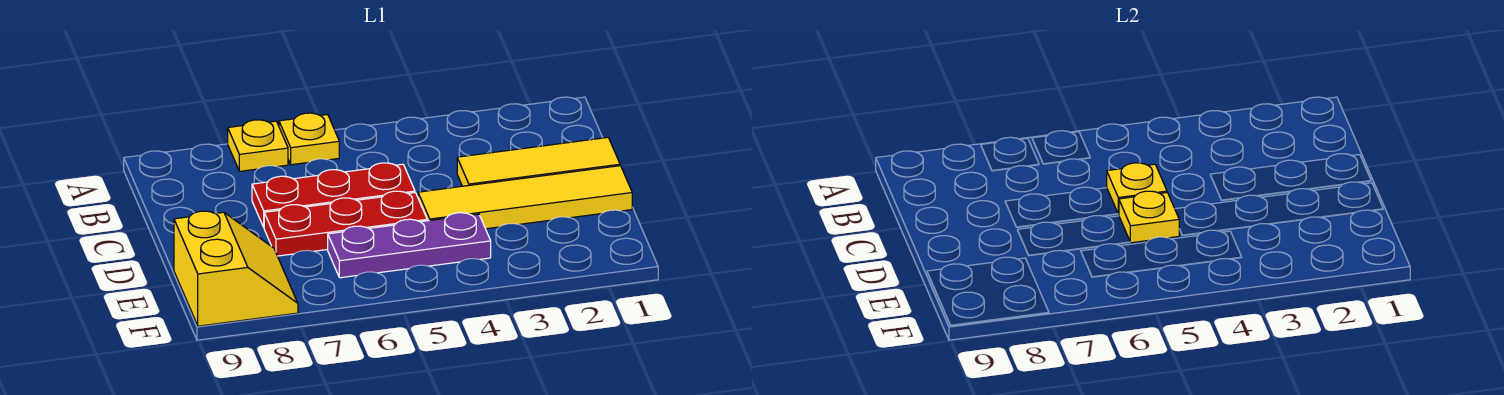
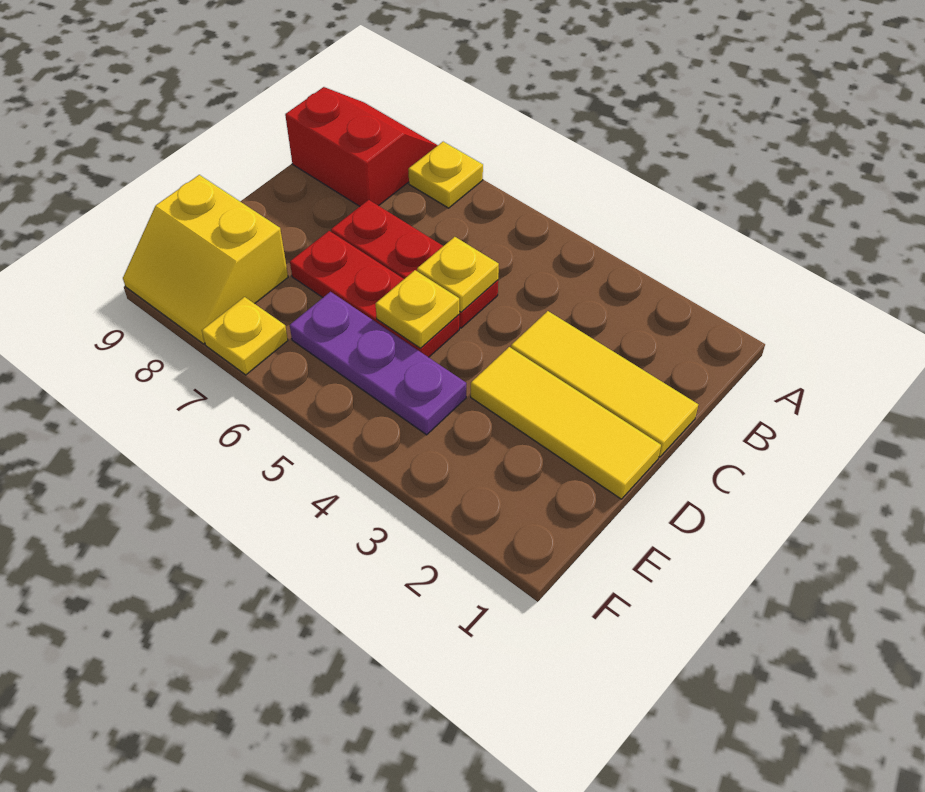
yellow 1x1 plate [279,113,339,165] -> yellow 1x1 plate moved to [202,297,288,375]
none -> red 2x2 slope [285,87,438,206]
yellow 1x4 tile [418,166,632,229] -> yellow 1x3 tile [471,347,661,499]
yellow 2x2 slope [174,211,298,326] -> yellow 2x2 slope turned to [123,175,288,344]

